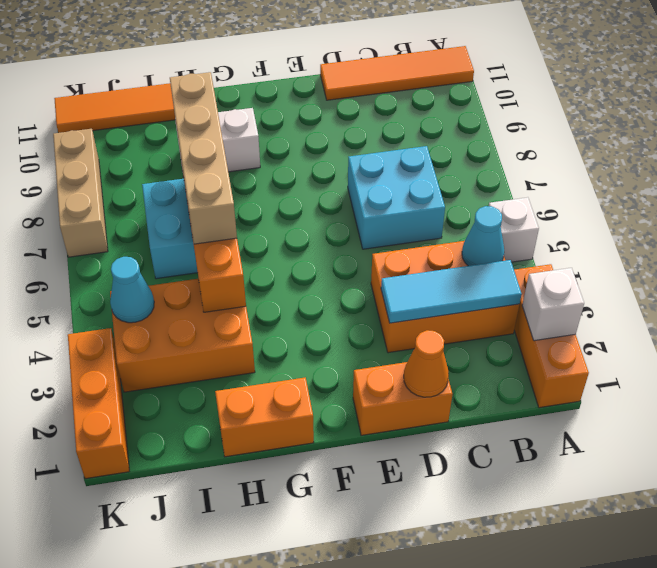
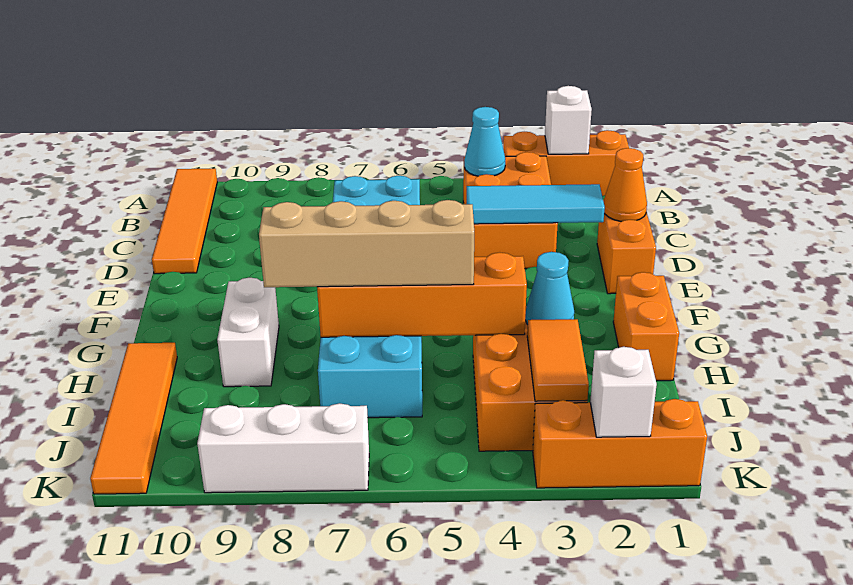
white 1x1 brick [489,197,539,262] -> white 1x1 brick moved to [590,347,657,437]
cyan 1x3 tile [381,260,522,323] -> cyan 1x3 tile turned to [467,184,605,224]
none -> orange 1x2 tile [527,319,589,401]
cyan 1x1 cone [110,257,154,323] -> cyan 1x1 cone moved to [525,252,574,325]
tan 1x3 brick [53,129,108,257] -> white 1x3 brick [197,403,369,493]

